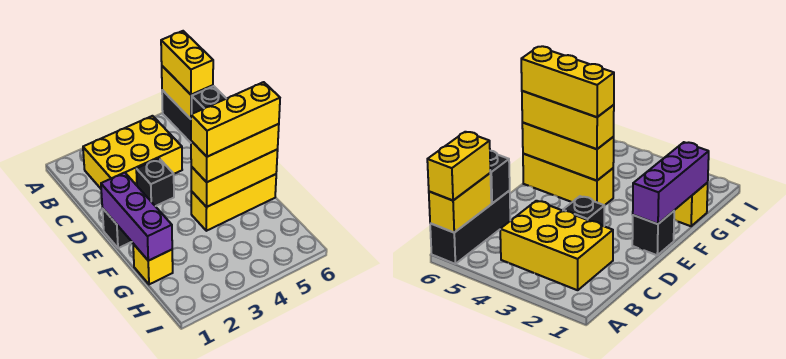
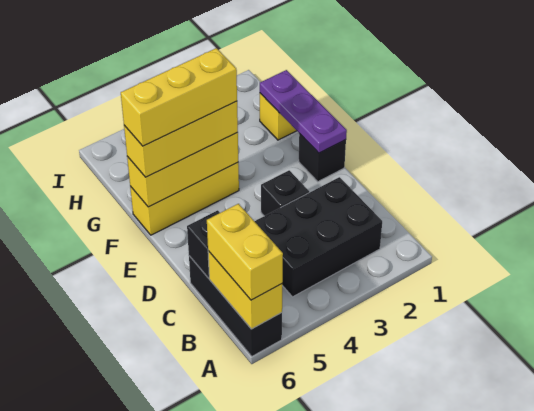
yellow 2x3 brick [83,116,182,189] -> black 2x3 brick [255,177,382,297]
purple 1x3 brick [101,173,172,261] -> purple 1x3 plate [260,70,347,153]

